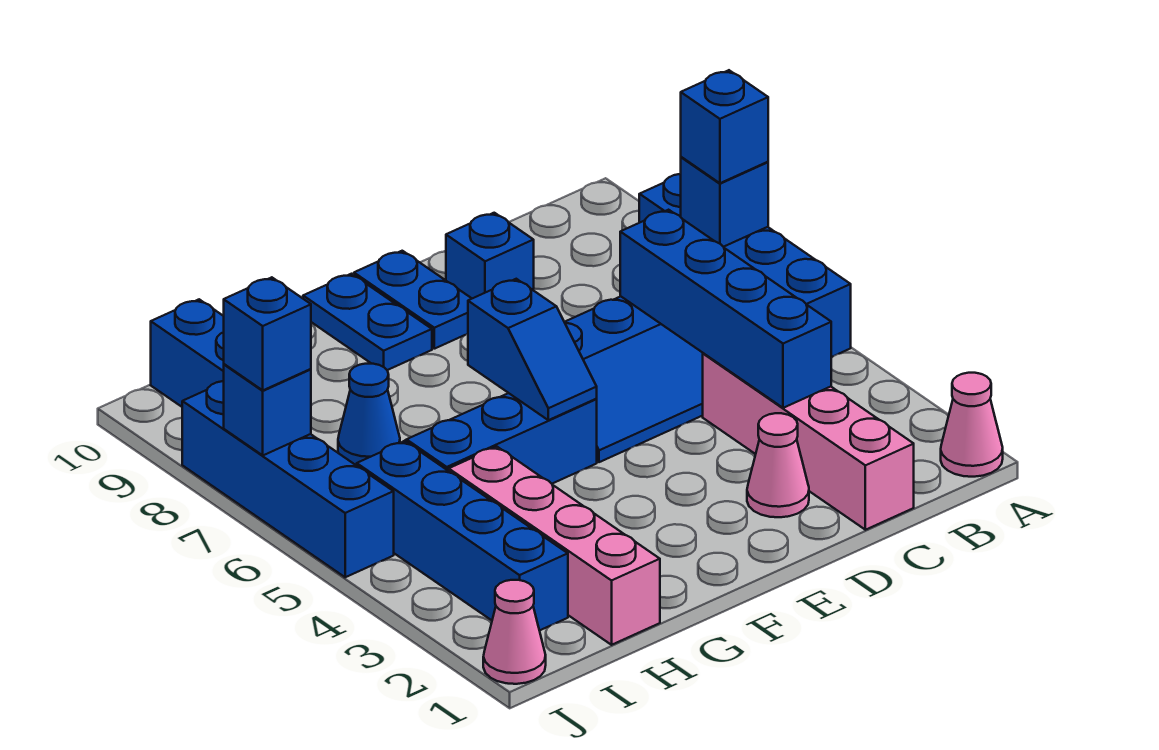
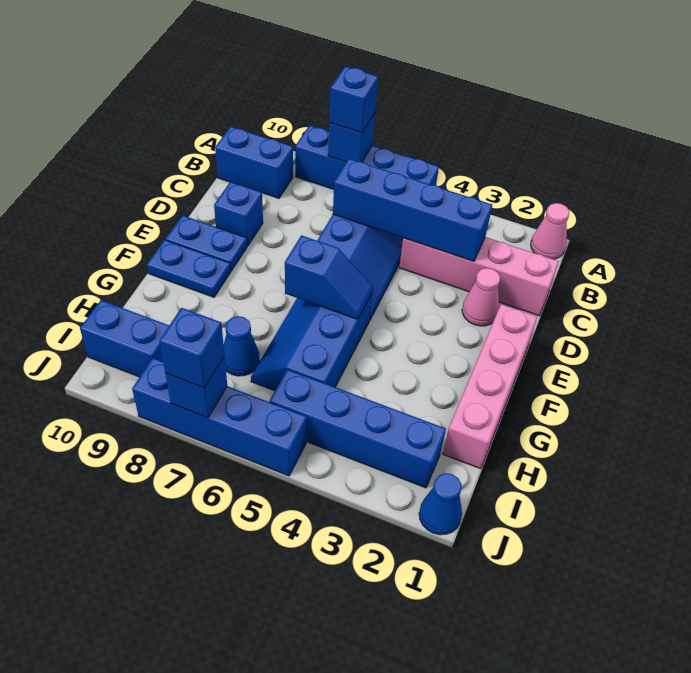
none -> blue 1x2 brick [215,126,293,198]
pink 1x4 brick [449,447,660,645] -> pink 1x4 brick turned to [443,304,537,469]
pink 1x1 cone [483,580,546,684] -> blue 1x1 cone [419,473,462,535]

